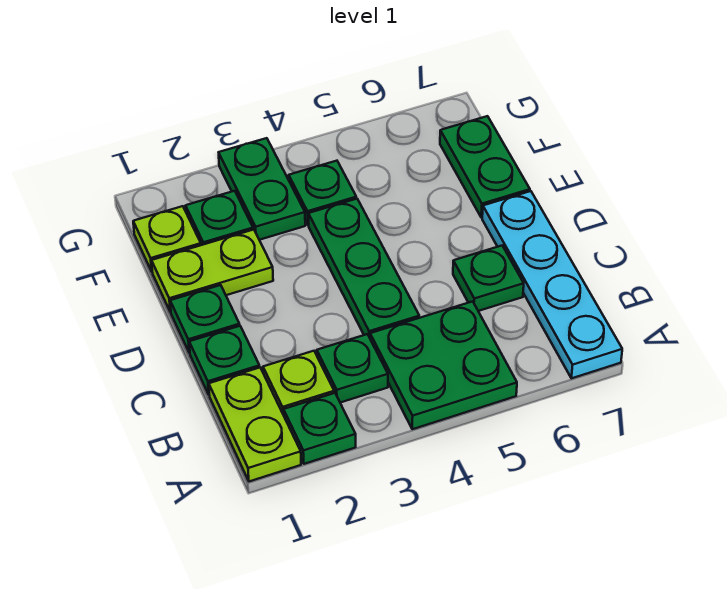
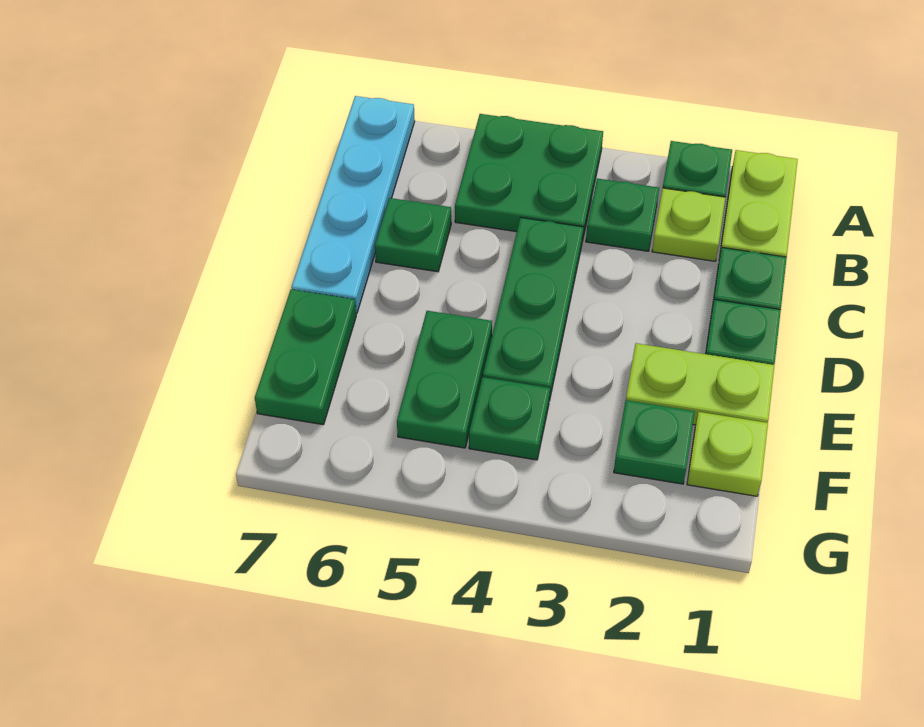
green 1x2 plate [219,138,305,240] -> green 1x2 plate moved to [397,311,492,448]

